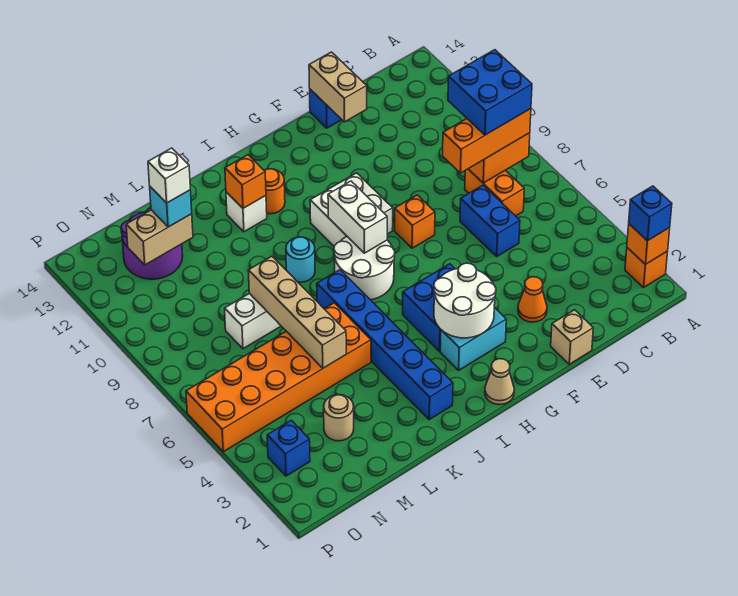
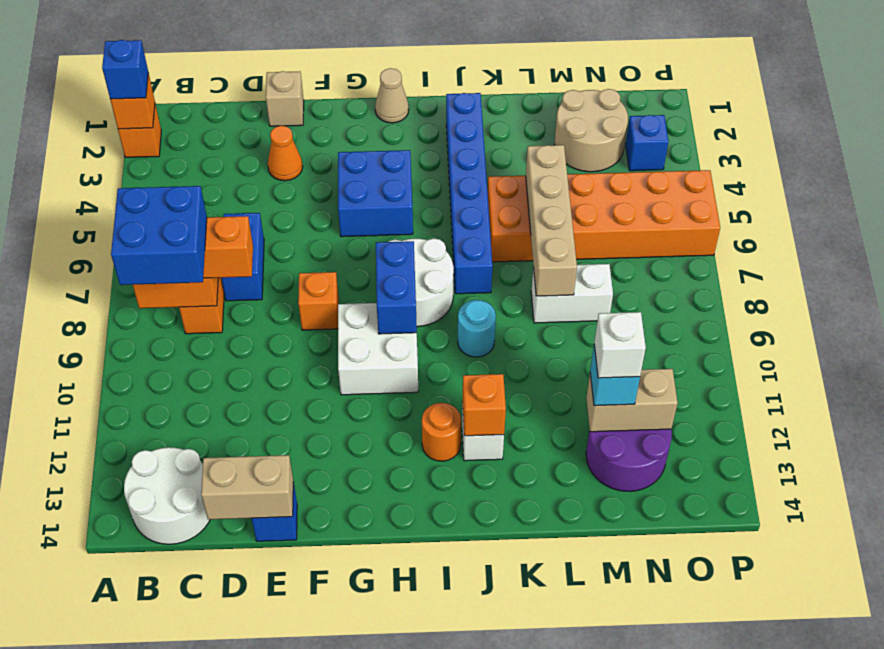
tan 1x2 brick [309,52,367,122] -> tan 1x2 brick turned to [201,455,293,519]
cyan 1x2 brick [440,307,506,370] -> none
white 2x2 round brick [434,263,496,338] -> white 2x2 round brick moved to [124,447,210,544]
white 1x2 brick [328,181,387,253] -> blue 1x2 brick [376,241,417,334]
tan 1x1 round brick [324,395,354,441] -> tan 2x2 round brick [555,89,628,172]

